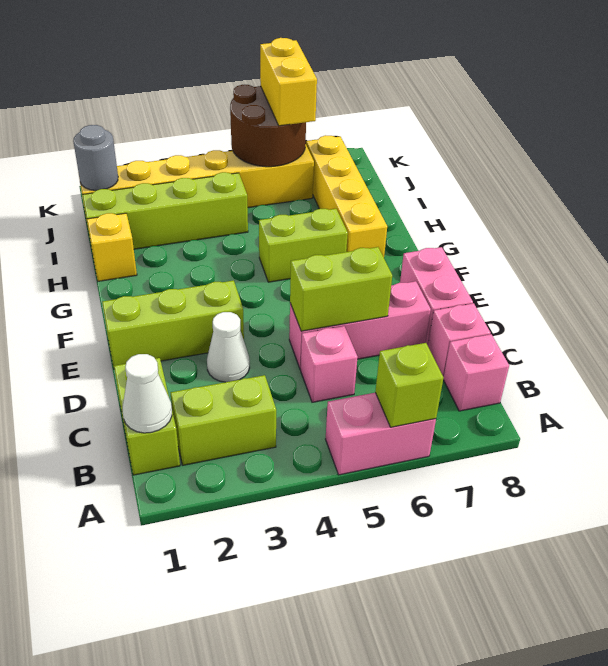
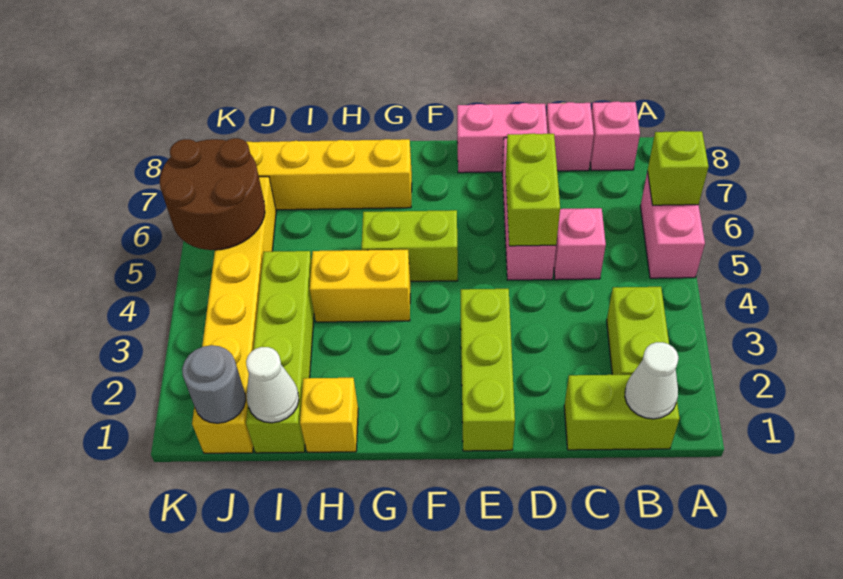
white 1x1 cone [207,312,250,382] -> white 1x1 cone moved to [246,347,299,423]
lime 1x2 brick [259,209,348,282] -> lime 1x2 brick turned to [362,210,458,281]
yellow 1x2 brick [260,38,317,126] -> yellow 1x2 brick moved to [310,250,410,322]

